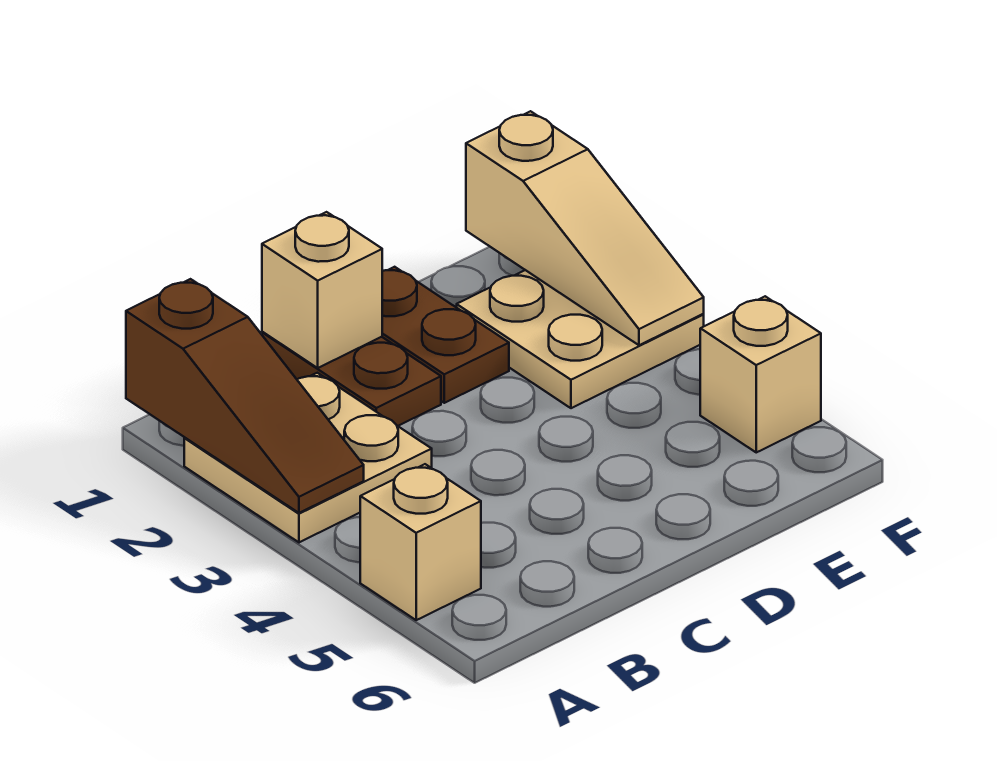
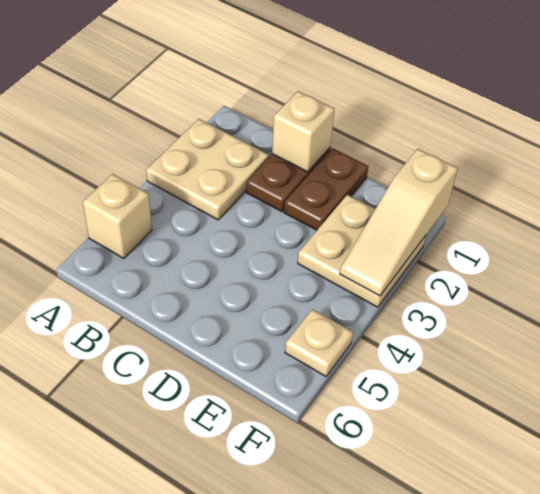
brown 1x3 slope [126,279,364,513] -> none
tan 1x1 brick [700,296,821,452] -> tan 1x1 plate [285,309,353,376]

